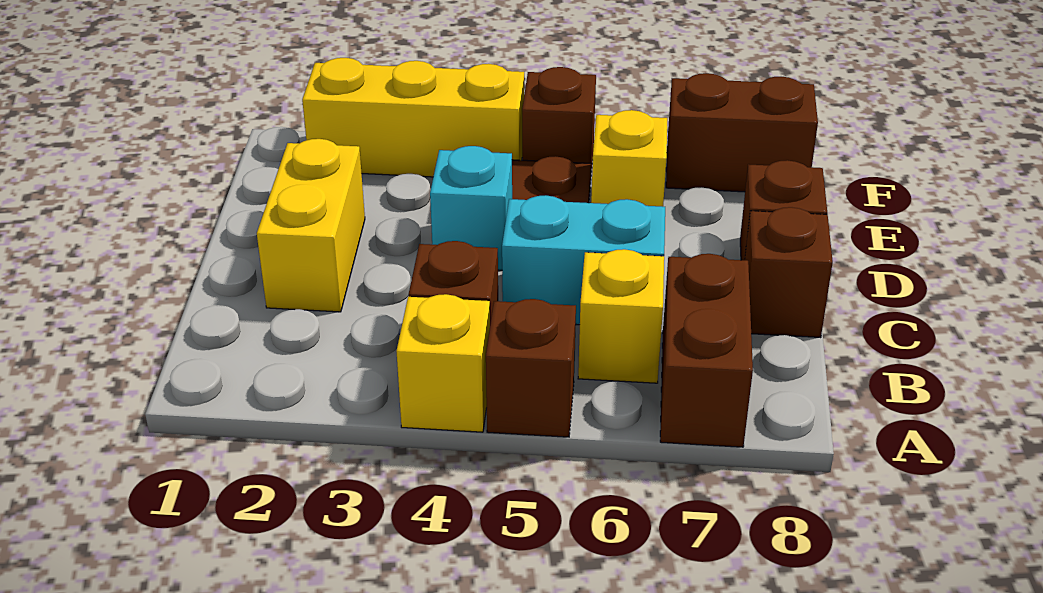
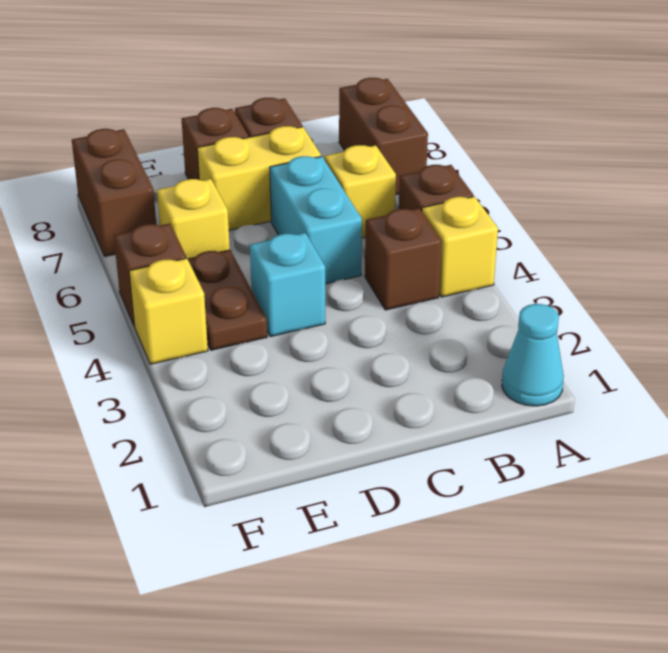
none -> cyan 1x1 cone [502,304,564,406]
brown 1x2 brick [660,254,753,447] -> brown 1x2 brick turned to [339,78,428,195]
yellow 1x2 brick [257,139,365,312] -> yellow 1x2 brick moved to [197,126,321,230]
yellow 1x3 brick [302,58,524,177] -> yellow 1x1 brick [129,258,208,364]

